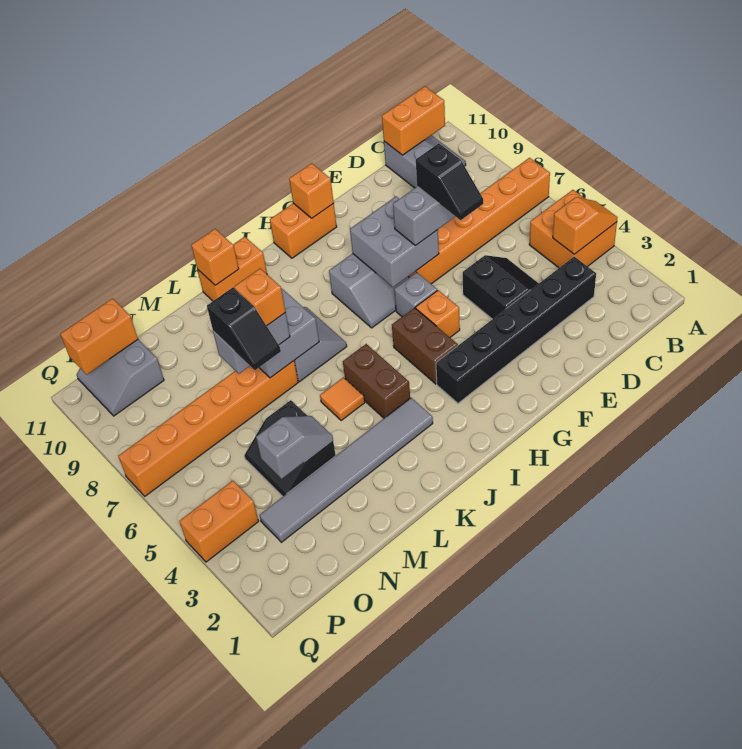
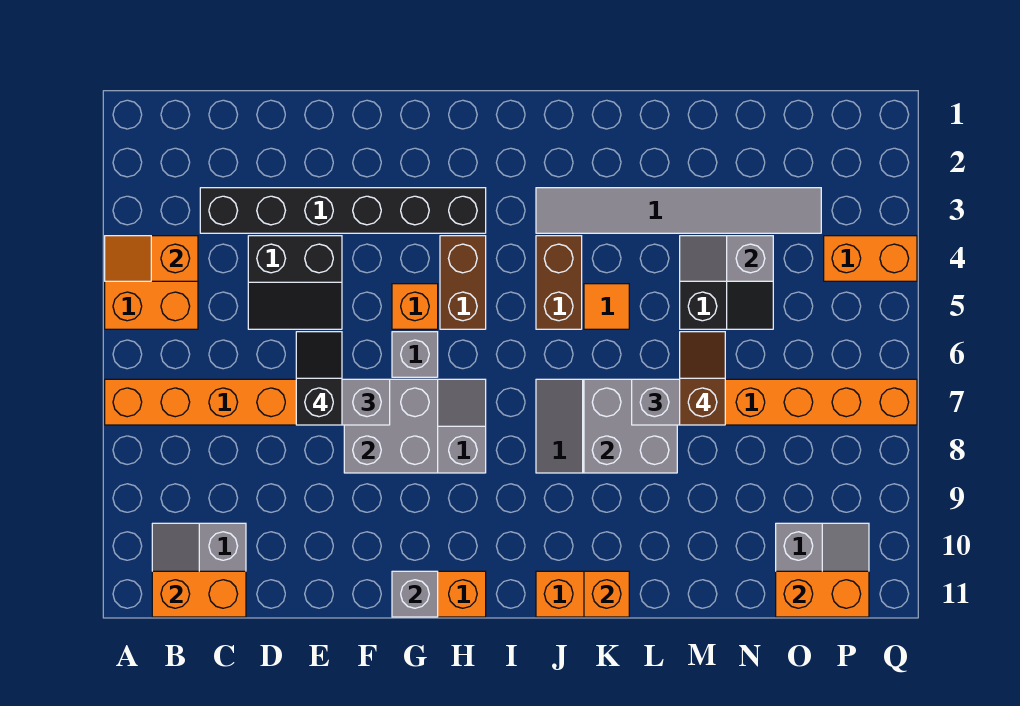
black 2x2 slope [463,255,539,319] -> black 2x2 slope turned to [248,236,342,329]
orange 1x1 brick [289,163,334,218] -> grey 1x1 brick [392,571,438,617]
orange 1x1 brick [234,269,285,326] -> none
black 1x2 slope [207,288,281,370] -> brown 1x2 slope [680,332,725,425]

